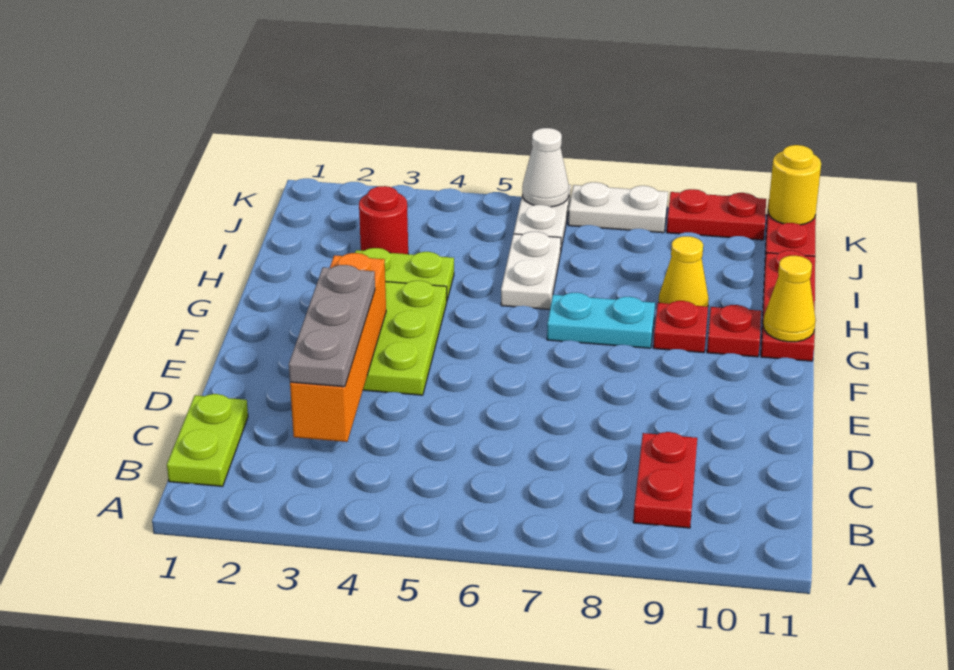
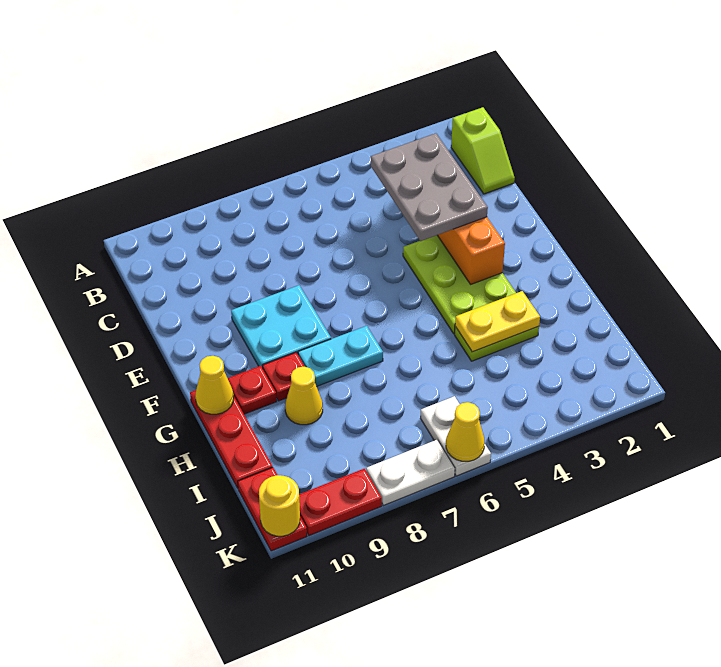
lime 1x2 plate [167,394,248,486] -> lime 1x2 slope [451,107,515,194]
red 1x2 plate [633,432,697,528] -> none
grey 1x3 plate [289,265,375,387] -> grey 2x3 plate [371,133,488,241]
none -> cyan 2x2 plate [231,285,331,368]
none -> yellow 1x2 plate [455,291,540,352]
white 1x2 plate [501,232,561,310] -> none
red 1x1 round brick [359,186,408,254] -> none
white 1x1 cone [522,128,569,207] -> yellow 1x1 cone [446,402,485,461]

